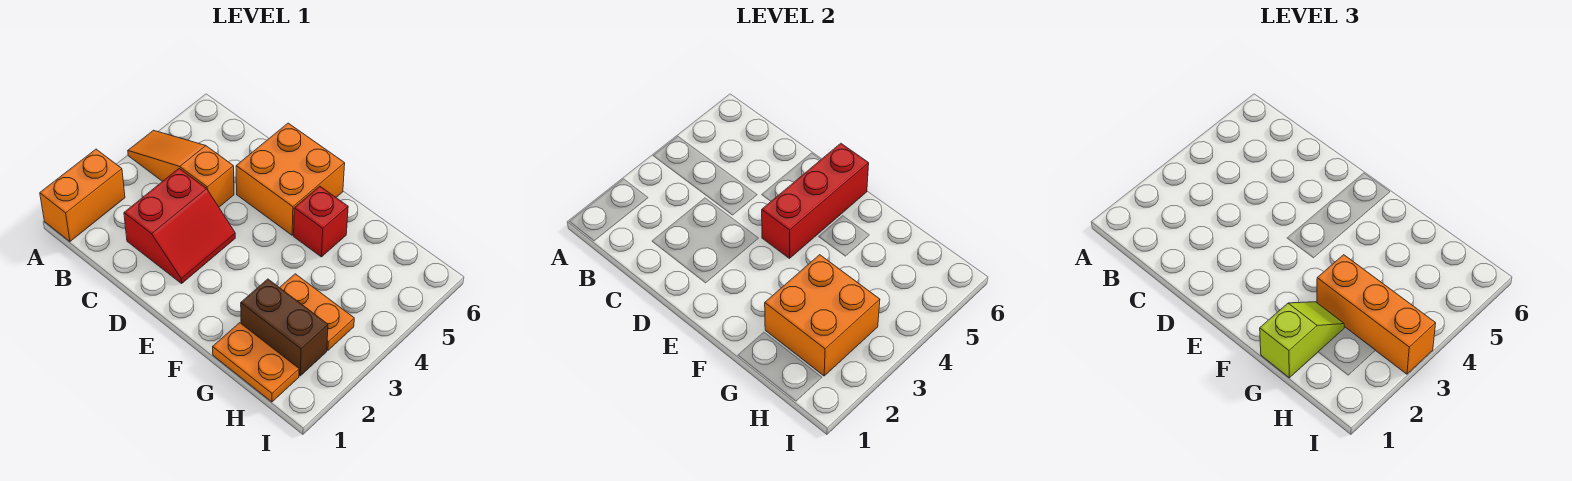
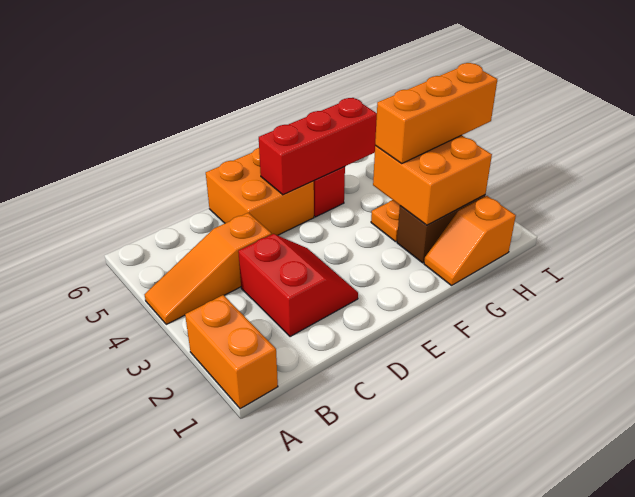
red 1x3 brick [762,143,869,258] -> red 1x3 brick turned to [259,98,377,195]
orange 1x2 plate [213,323,299,402] -> orange 1x2 slope [424,196,516,286]
lime 1x2 slope [1260,302,1344,378] -> none

